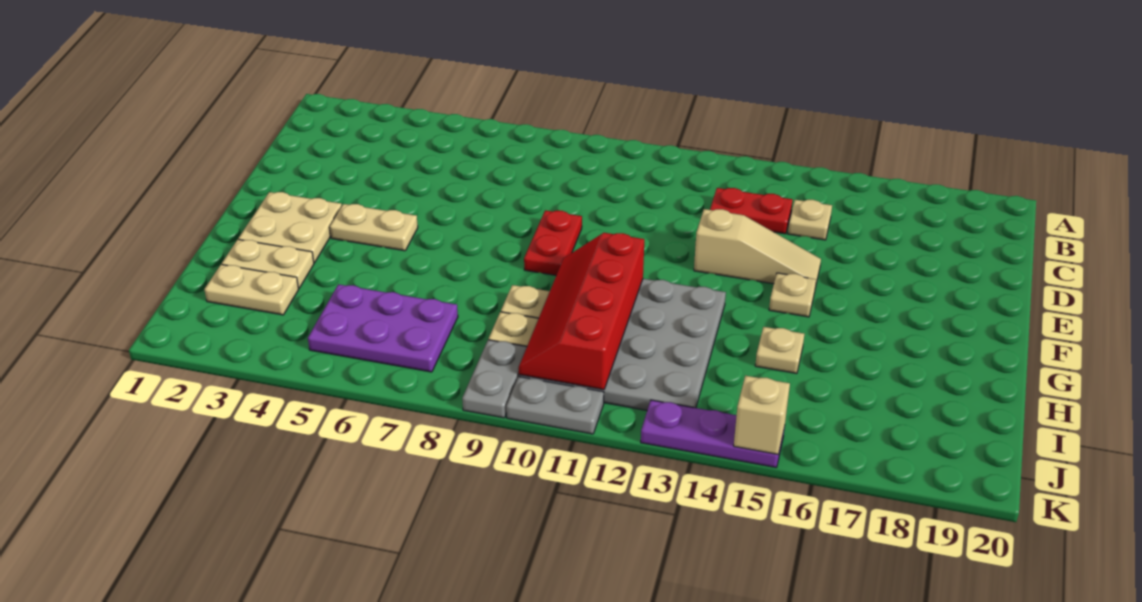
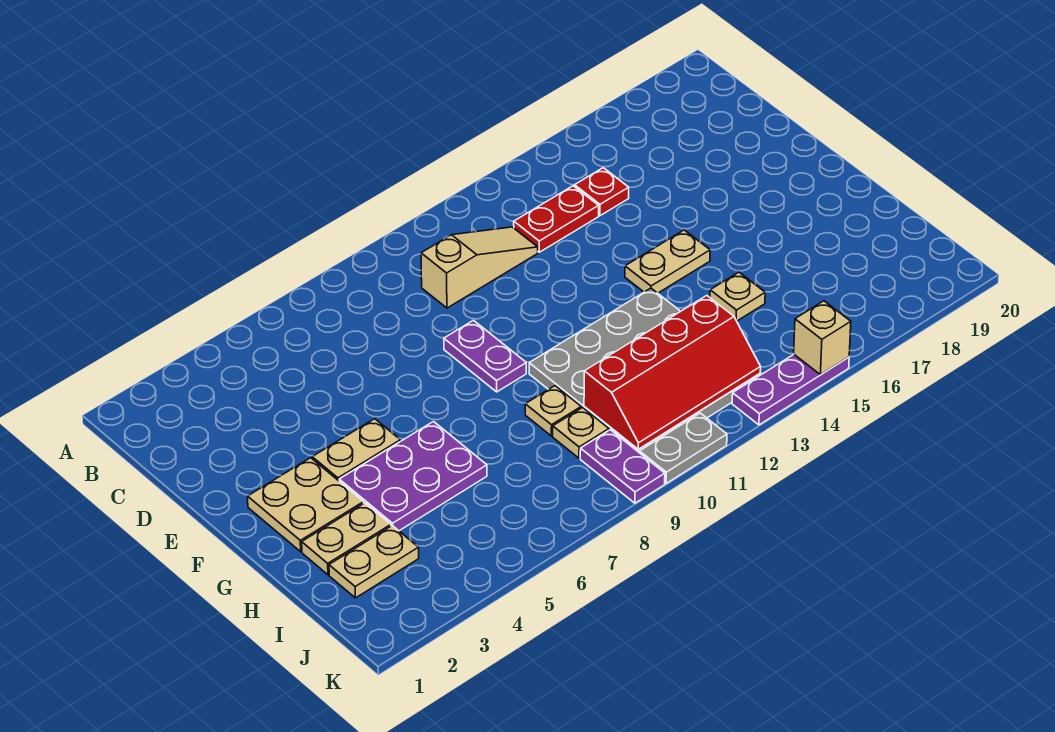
tan 1x1 plate [788,200,832,240] -> red 1x1 plate [575,168,629,216]
red 1x2 plate [524,210,582,275] -> purple 1x2 plate [444,320,526,392]
tan 1x3 slope [694,209,821,288] -> tan 1x3 slope moved to [421,227,538,308]
tan 1x1 plate [769,273,816,317] -> tan 1x2 plate [625,230,710,293]
red 2x4 slope [519,233,644,390] -> red 2x4 slope turned to [584,296,761,449]
purple 2x3 plate [308,284,458,372] -> purple 2x3 plate moved to [339,422,487,531]
grey 1x2 plate [462,340,527,418] -> purple 1x2 plate [580,430,665,503]

